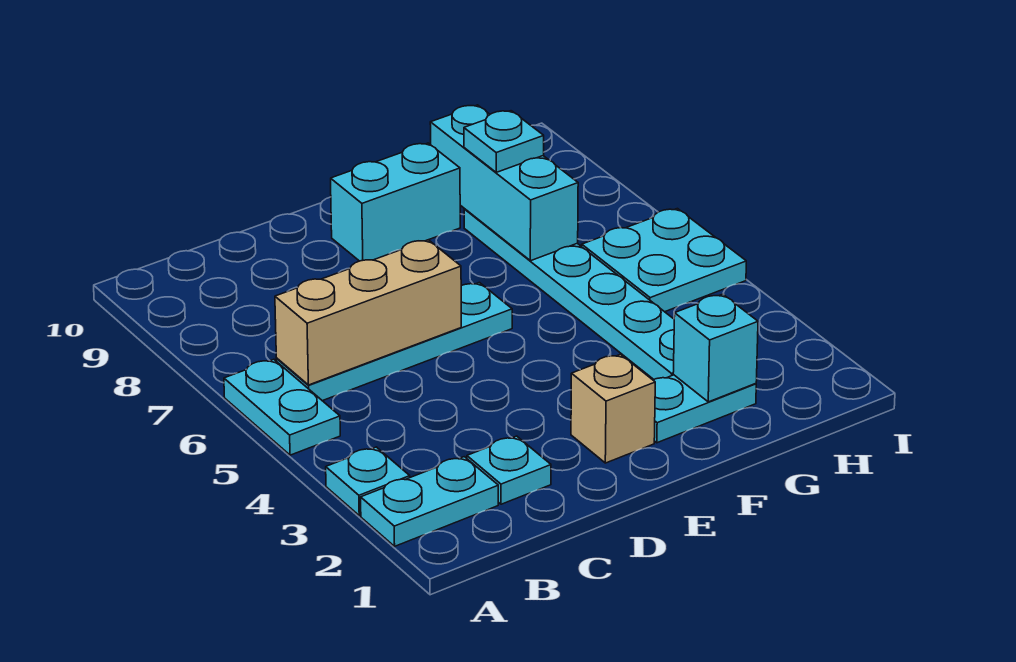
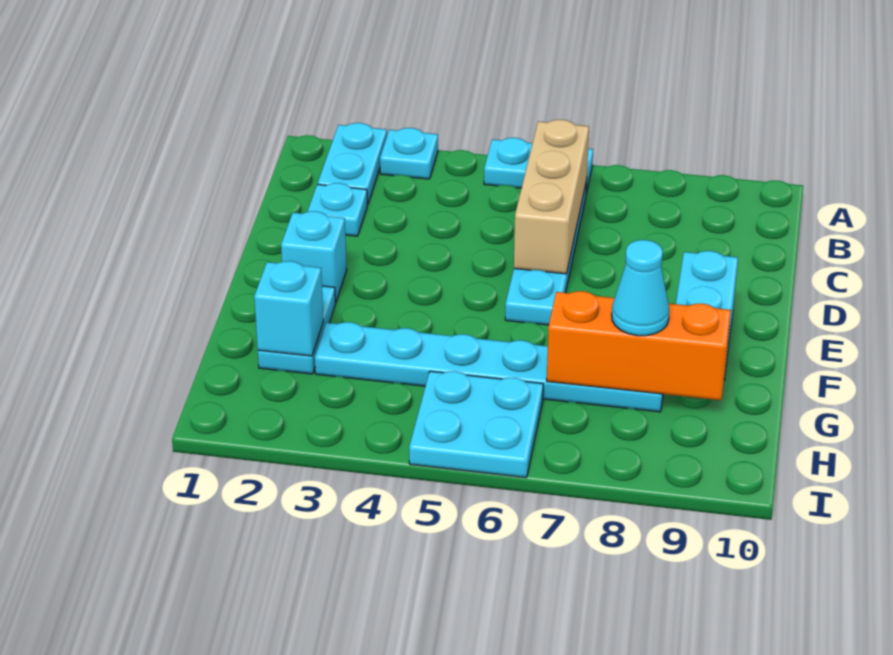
tan 1x1 brick [571,354,655,463] -> cyan 1x1 brick [281,211,347,303]
cyan 1x3 brick [430,105,578,261] -> orange 1x3 brick [547,291,731,400]
cyan 1x1 plate [464,111,544,172] -> cyan 1x1 cone [612,240,669,336]

